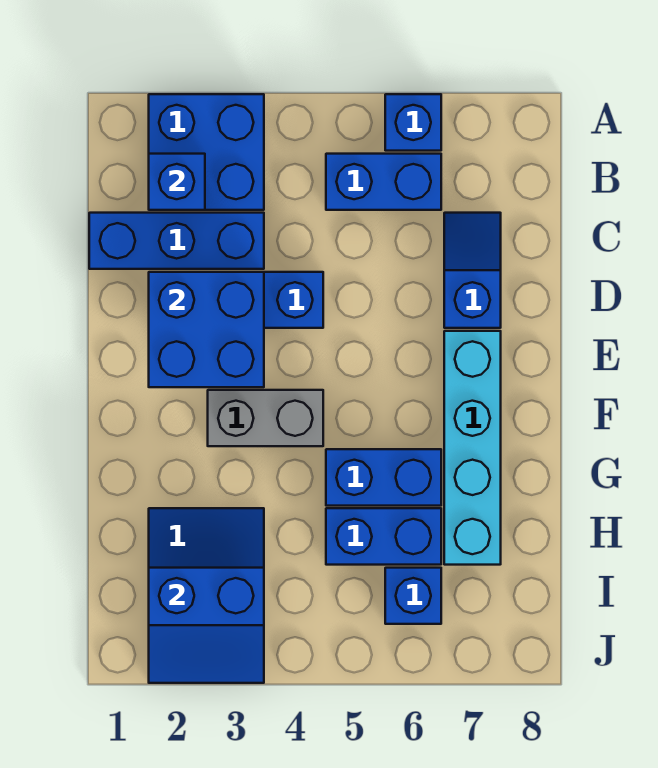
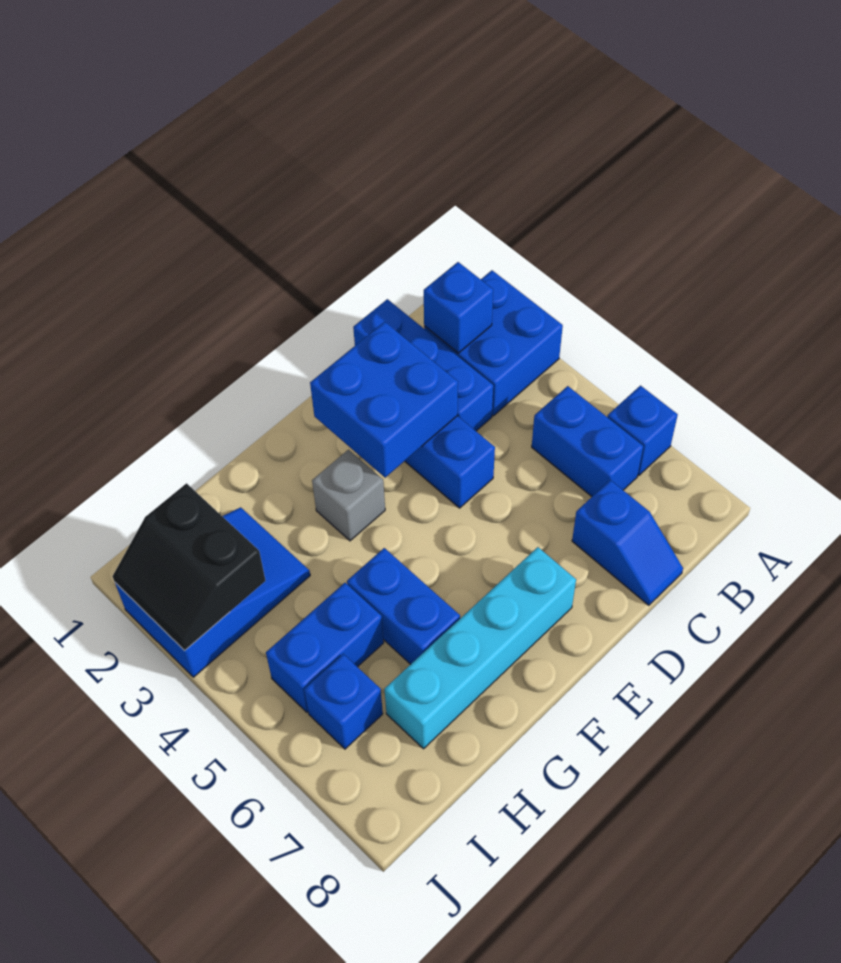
blue 1x2 slope [444,213,501,328] -> blue 1x2 slope turned to [572,480,683,605]
grey 1x2 brick [208,390,323,446] -> grey 1x1 brick [312,450,385,541]
blue 1x2 brick [326,508,441,565] -> blue 1x2 brick turned to [266,583,384,712]
blue 2x2 slope [149,568,264,683] -> black 2x2 slope [113,483,266,651]

